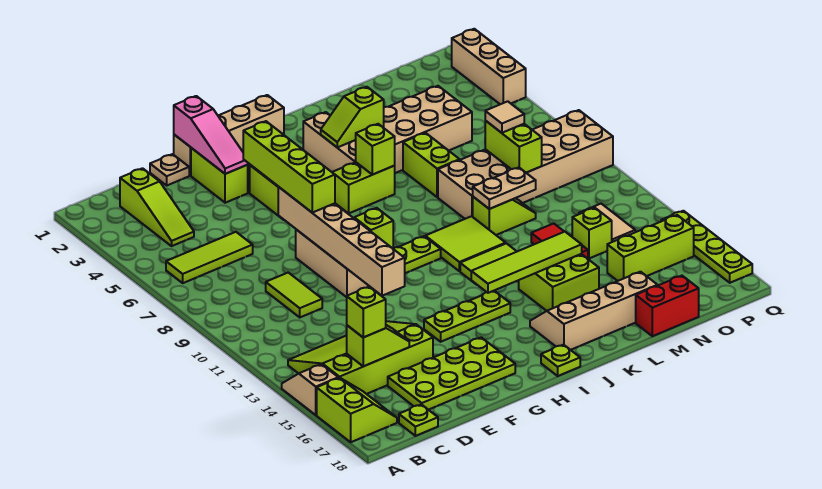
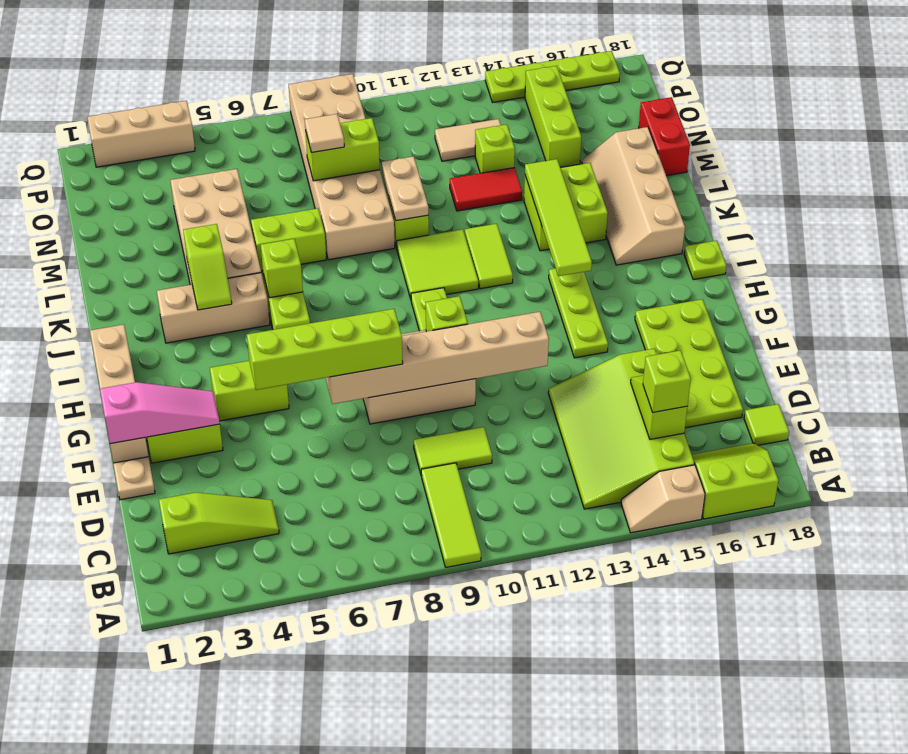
lime 1x3 tile [166,232,253,283] -> lime 1x3 tile moved to [421,463,481,567]
lime 1x1 plate [399,404,438,436] -> lime 1x1 tile [744,404,789,445]

